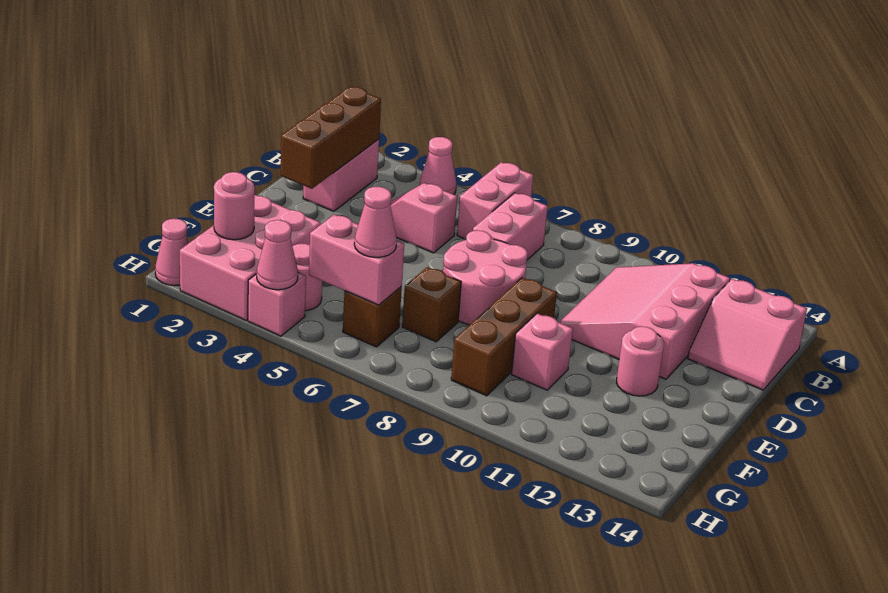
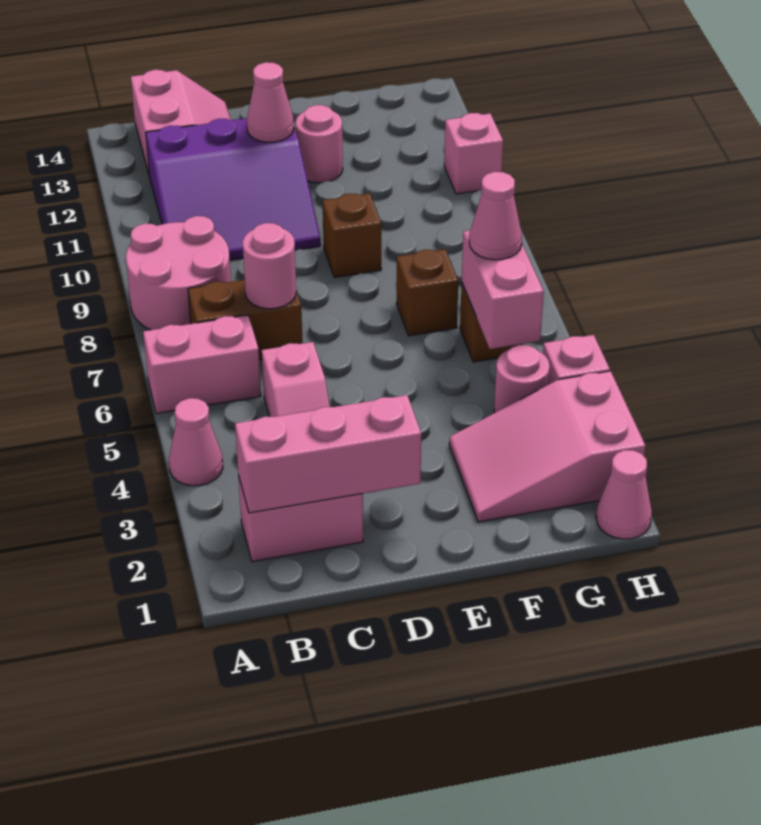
brown 1x3 brick [281,87,381,189] -> pink 1x3 brick [235,395,421,513]
pink 1x2 brick [473,193,548,260] -> brown 1x2 brick [188,280,303,360]
pink 3x3 slope [559,263,730,379] -> purple 3x3 slope [146,118,321,260]
pink 2x2 round brick [443,230,528,325] -> pink 2x2 round brick moved to [126,216,231,330]
brown 1x3 brick [451,278,557,396] -> brown 1x1 brick [323,193,381,278]
pink 2x3 brick [180,195,321,320] -> pink 2x3 slope [449,371,645,522]
pink 1x1 brick [512,314,573,390] -> pink 1x1 brick moved to [444,113,503,194]
pink 1x1 round brick [214,172,255,240] -> pink 1x1 round brick moved to [243,223,296,309]
pink 1x1 cone [257,220,298,290] -> pink 1x1 cone moved to [247,62,294,142]

